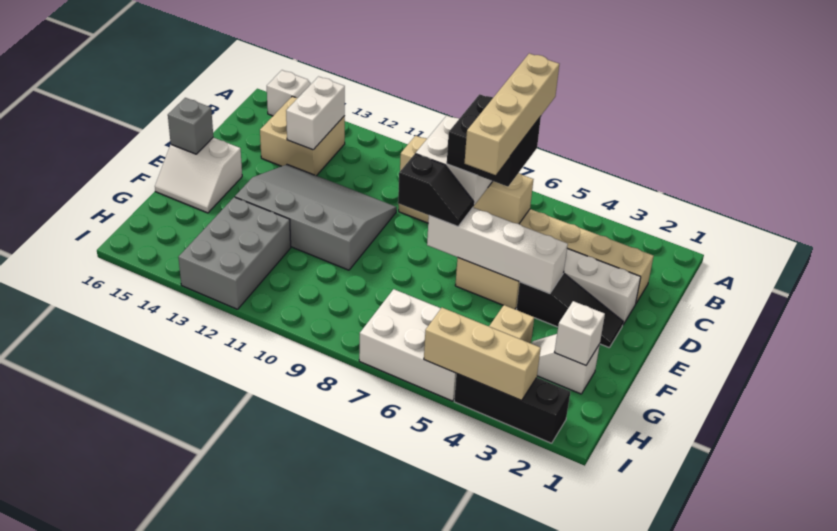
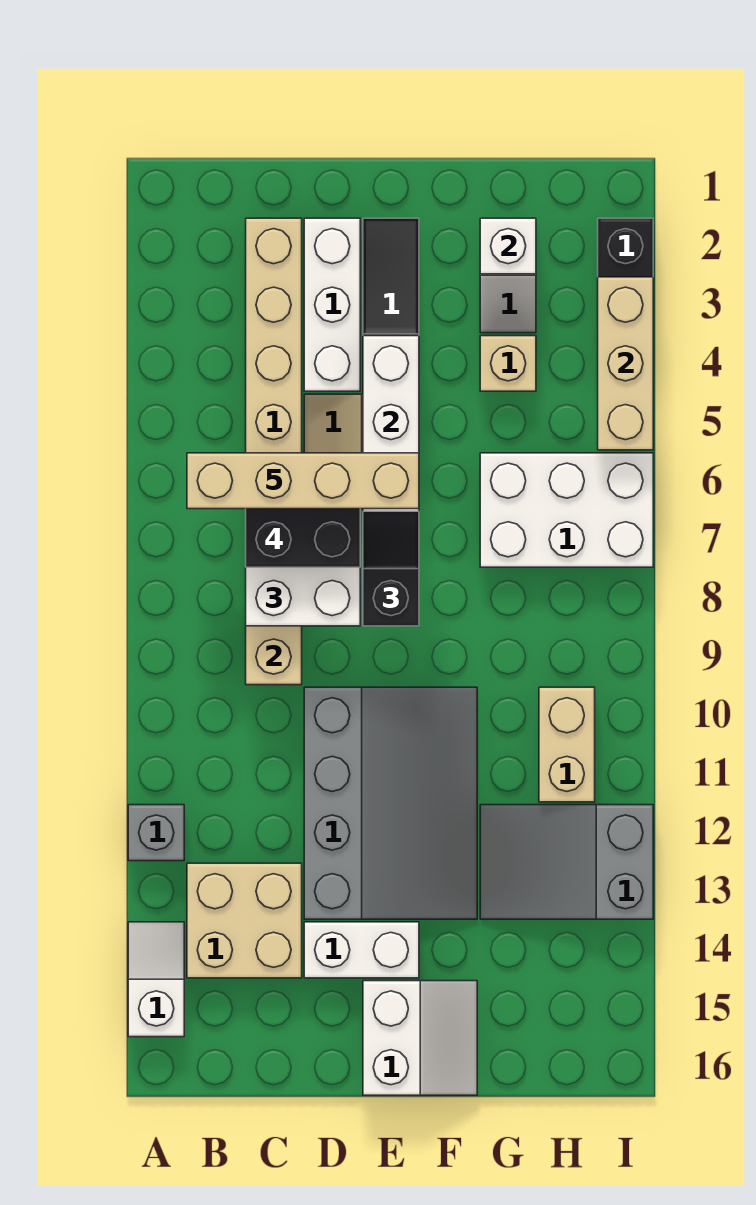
white 1x2 brick [286,77,345,150] -> white 1x2 brick moved to [304,922,419,978]
grey 3x4 slope [235,165,397,270] -> grey 3x4 slope turned to [304,687,477,919]
grey 1x1 brick [168,98,213,154] -> grey 1x1 brick moved to [128,805,184,861]
grey 2x3 brick [178,197,291,309] -> grey 2x3 slope [480,805,653,919]
white 2x3 brick [359,289,456,401] -> white 2x3 brick turned to [480,453,653,567]
none -> tan 1x2 brick [539,687,595,802]

